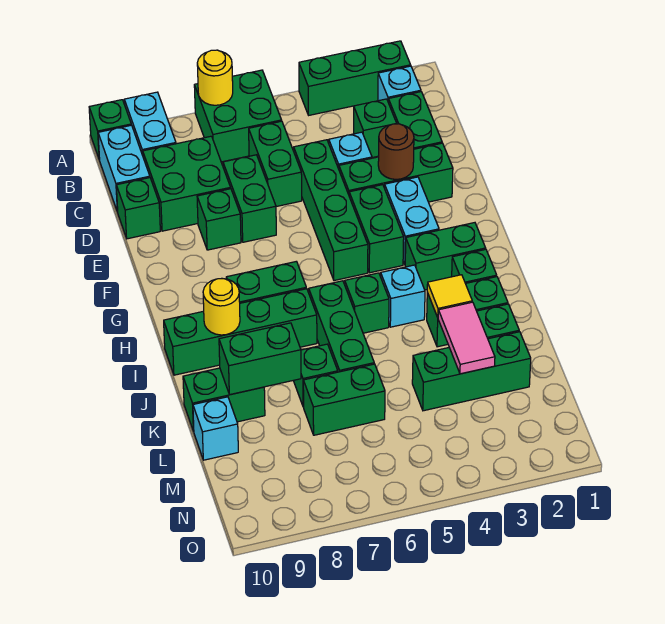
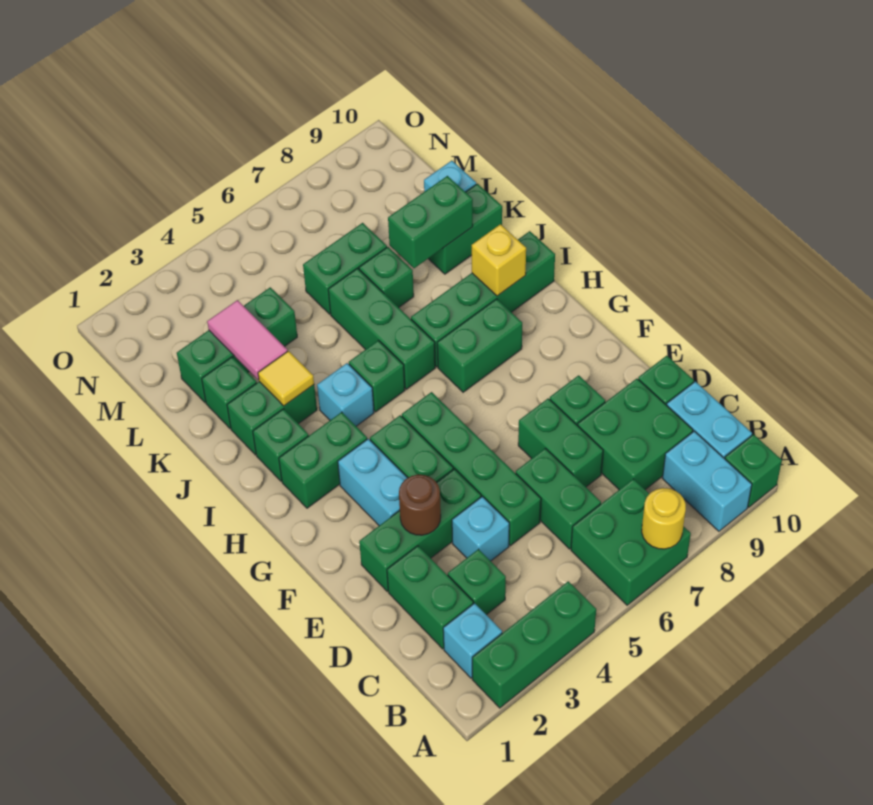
yellow 1x1 round brick [203,279,240,335] -> yellow 1x1 brick [472,224,526,296]

